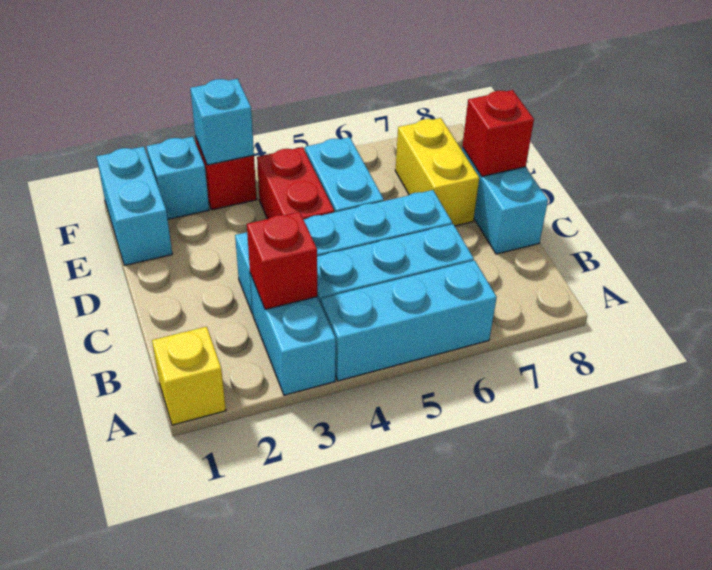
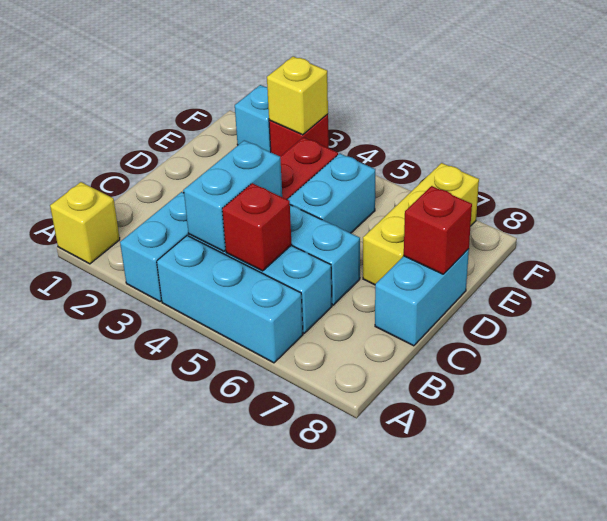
red 1x1 brick [247,212,317,309] -> red 1x1 brick moved to [222,183,292,271]
yellow 1x2 brick [395,118,479,226] -> yellow 1x3 brick [363,163,479,285]
cyan 1x2 brick [96,147,172,265] -> cyan 1x2 brick moved to [184,140,282,252]
cyan 1x1 brick [190,79,254,165] -> yellow 1x1 brick [267,57,328,135]

